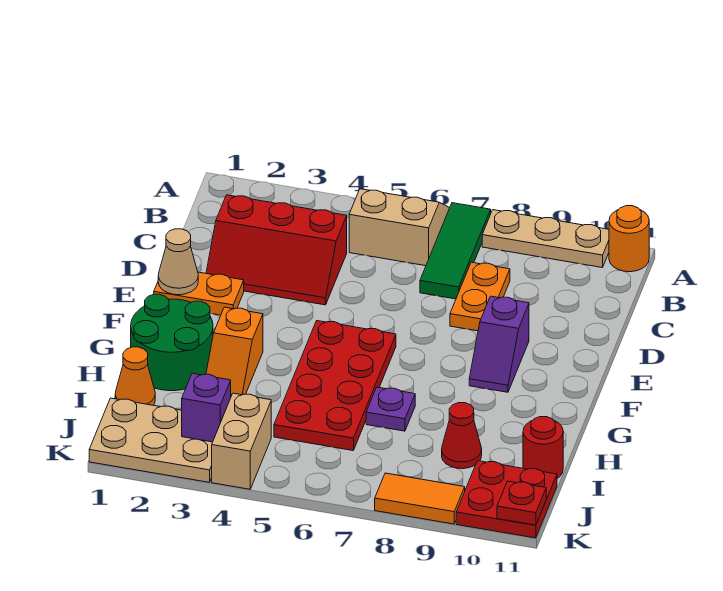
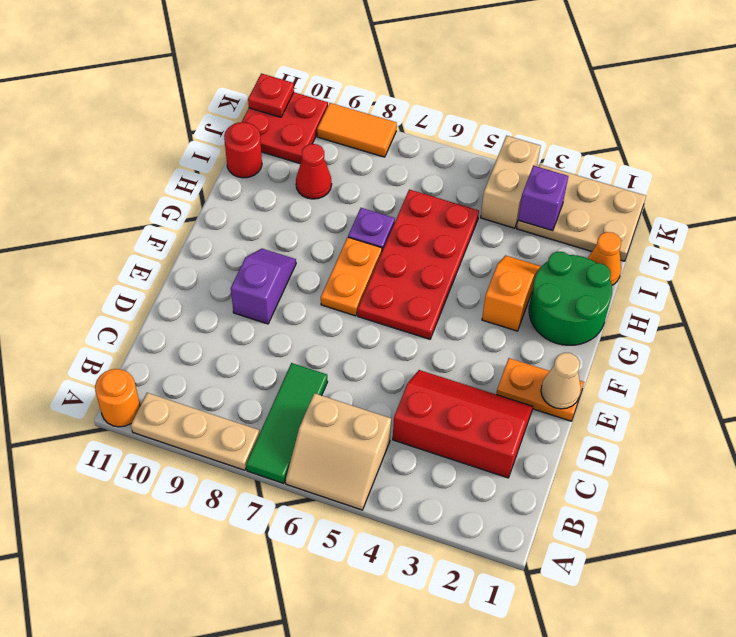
orange 1x2 plate [450,262,510,331] -> orange 1x2 plate moved to [321,237,382,316]

